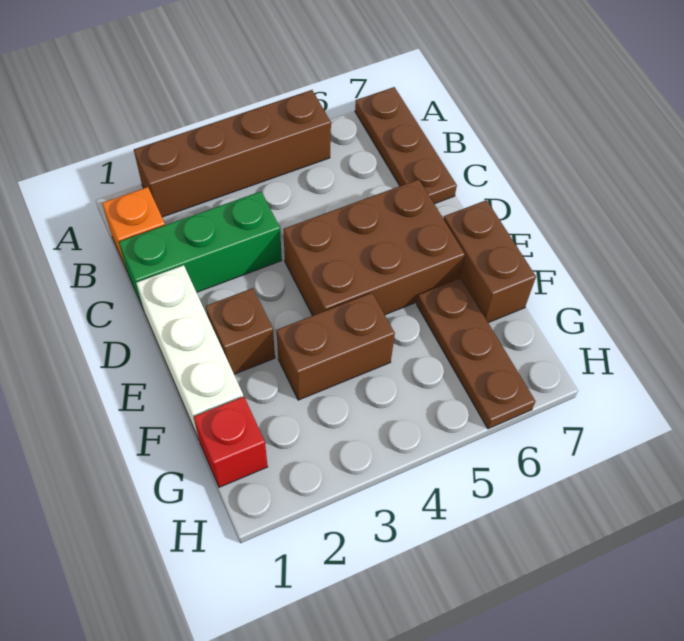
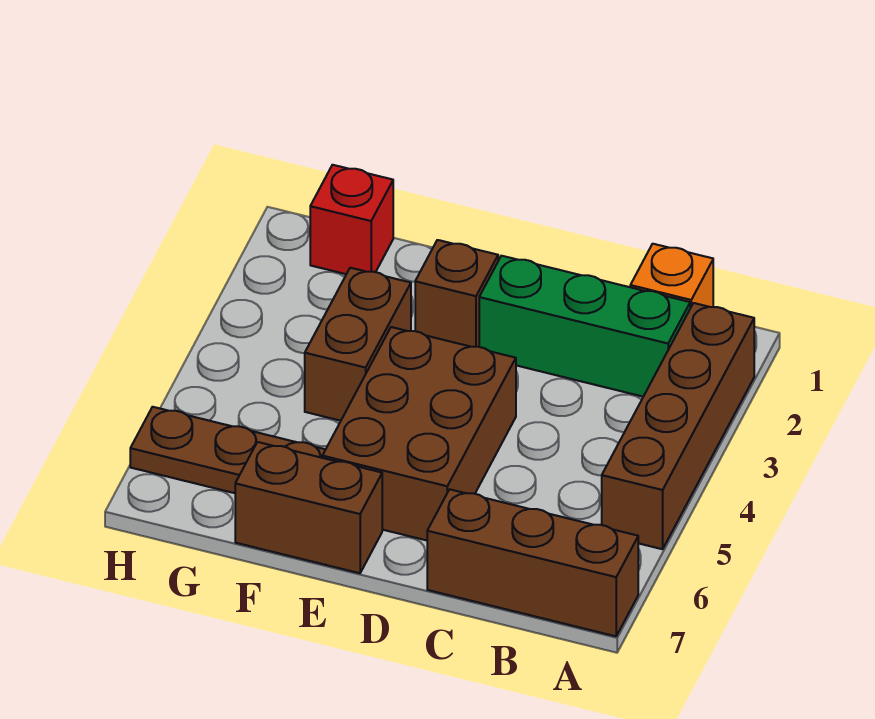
brown 1x3 plate [355,87,457,204] -> brown 1x3 brick [427,489,638,636]
green 1x3 brick [119,191,282,310] -> green 1x3 brick turned to [479,256,690,397]
white 1x3 brick [136,265,243,439] -> none

